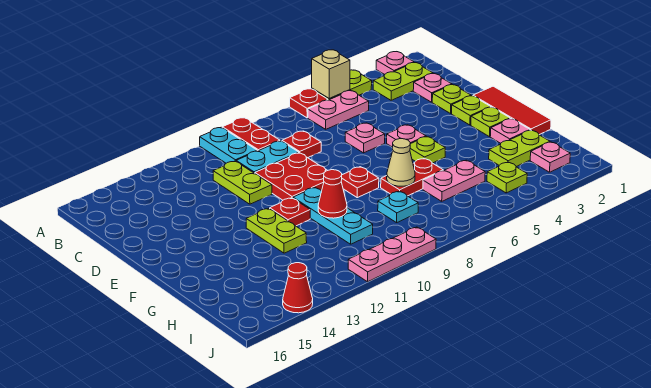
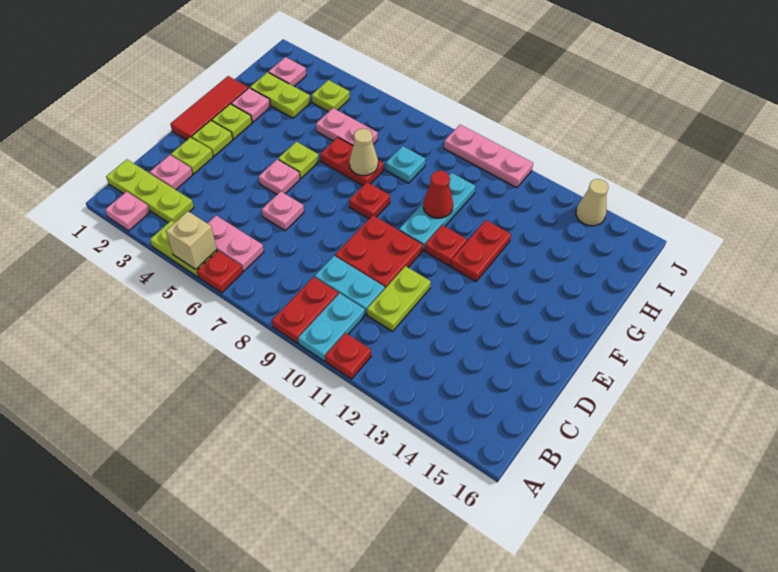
lime 1x2 plate [373,63,433,100] -> lime 1x3 plate [106,160,194,223]
red 1x1 plate [282,131,321,158] -> red 1x1 plate moved to [325,333,371,379]
lime 1x2 plate [246,208,307,253] -> red 1x2 plate [451,220,511,282]
red 1x1 cone [283,263,313,313] -> tan 1x1 cone [576,179,609,226]

